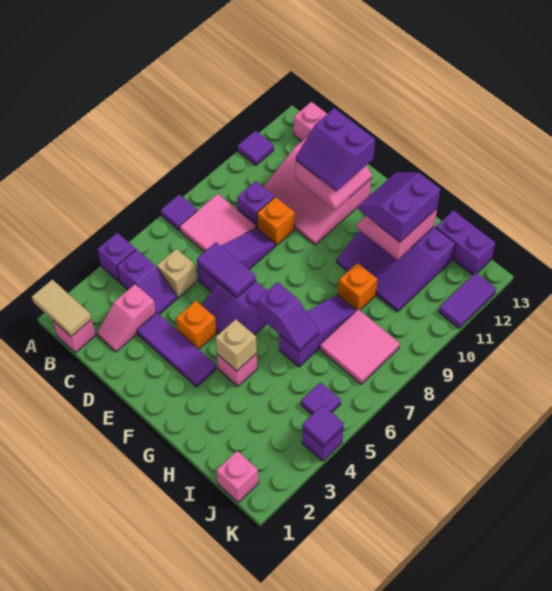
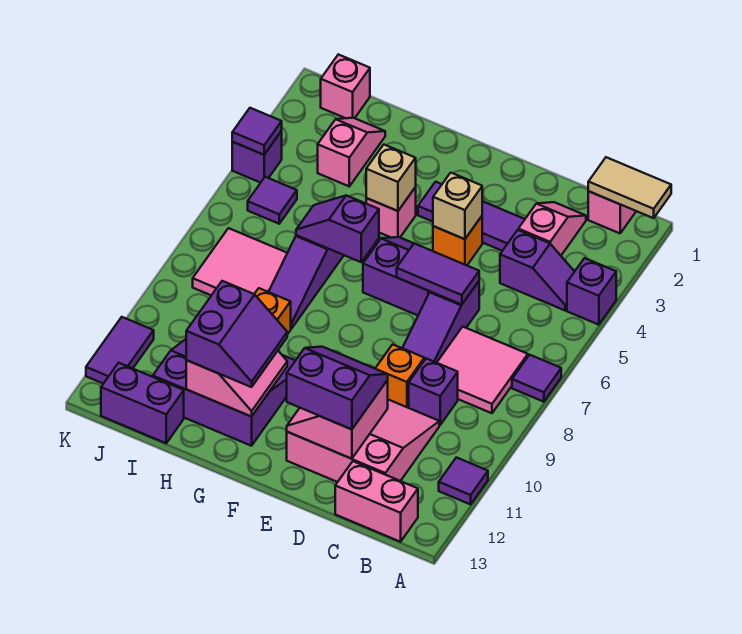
purple 1x2 slope [117,249,177,314] -> purple 1x2 slope turned to [500,230,575,310]
tan 1x1 brick [157,249,197,298] -> tan 1x1 brick moved to [433,173,482,239]
none -> pink 1x2 slope [318,118,385,186]

